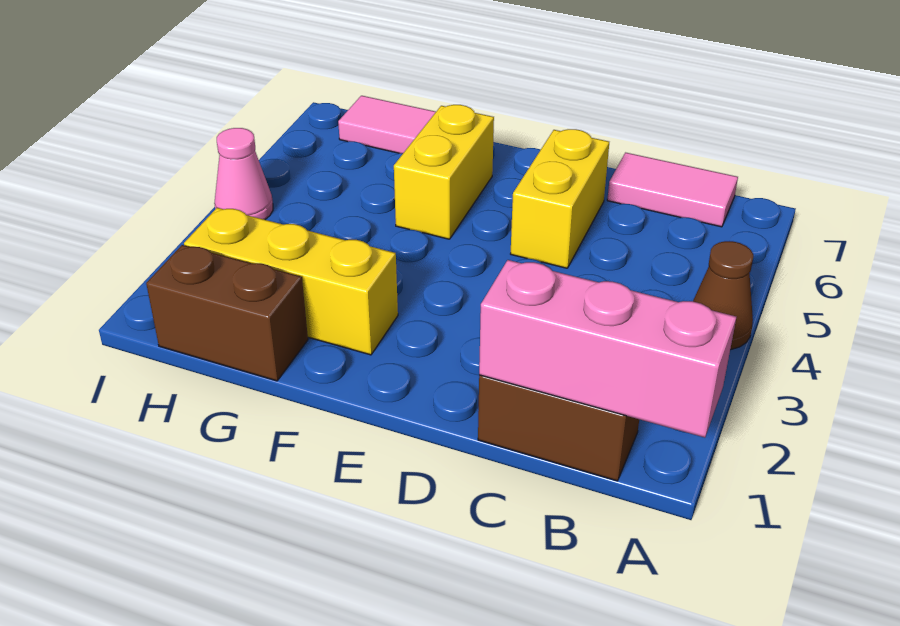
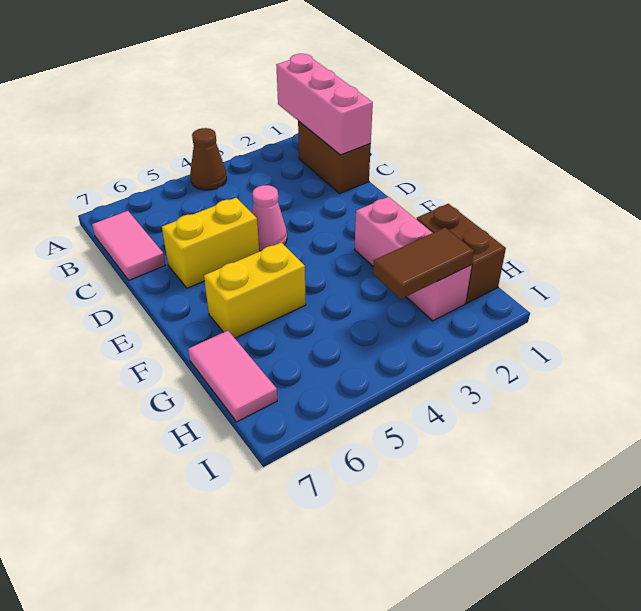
yellow 1x3 brick [184,208,398,355] -> pink 1x3 brick [355,197,472,321]
none -> brown 1x2 tile [373,228,474,299]
pink 1x1 cone [214,128,273,220] -> pink 1x1 cone moved to [252,185,287,251]

